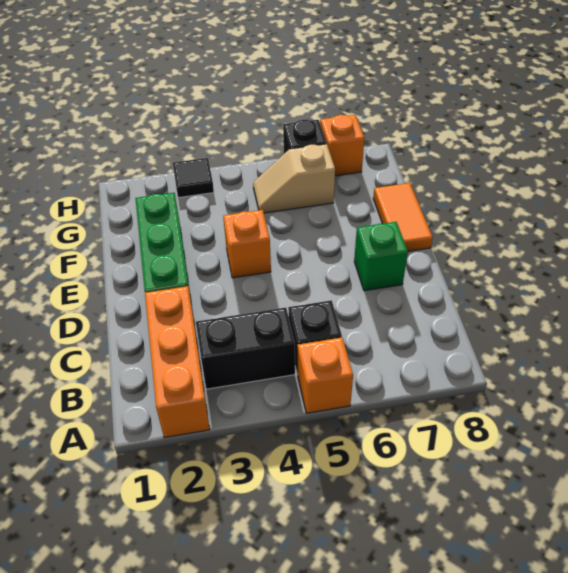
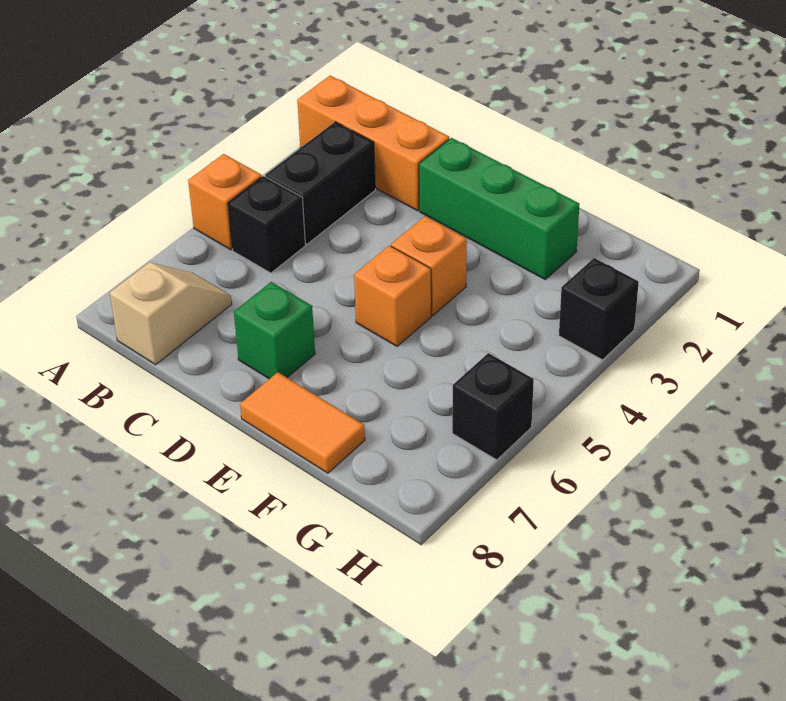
tan 1x2 slope [253,144,335,213] -> tan 1x2 slope moved to [110,262,232,365]
black 1x1 tile [173,158,214,198] -> black 1x1 brick [559,258,639,360]
orange 1x1 brick [320,115,364,176] -> orange 1x1 brick moved to [354,246,431,346]

